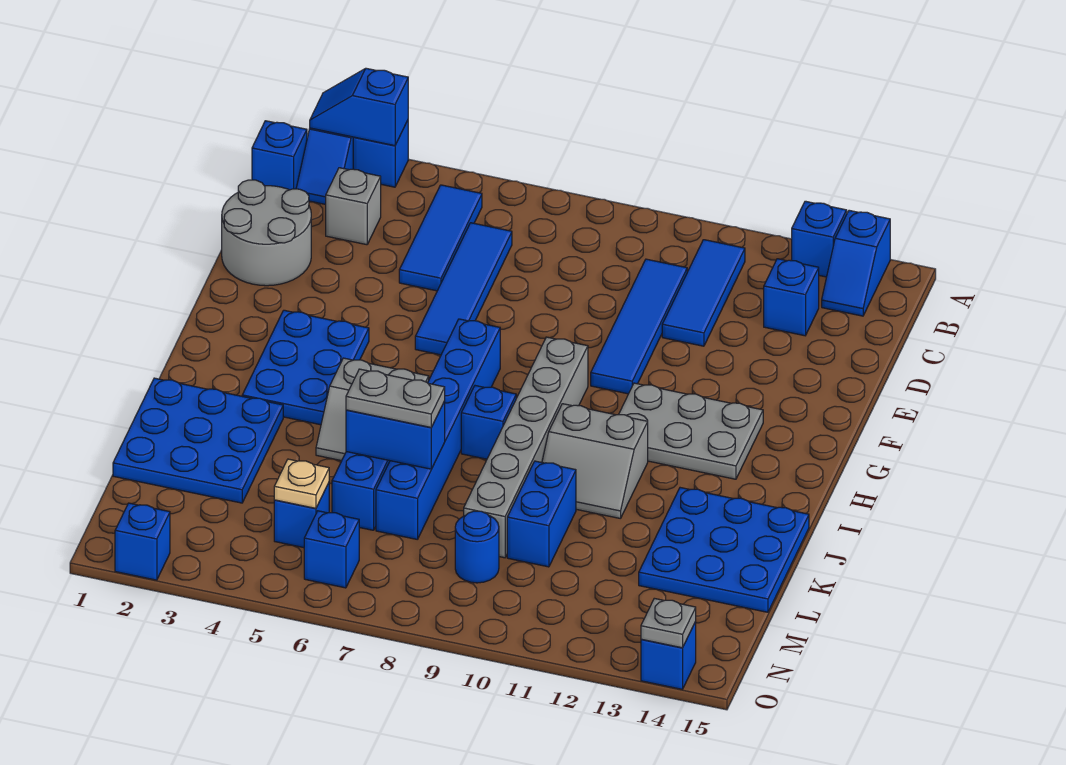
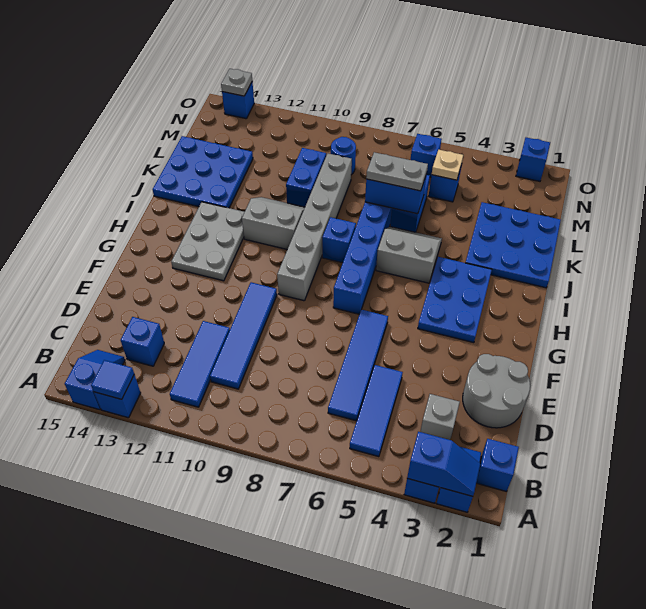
none -> blue 1x1 tile [91,360,134,399]
grey 2x3 plate [619,383,763,479] -> grey 2x3 plate turned to [171,202,244,281]

